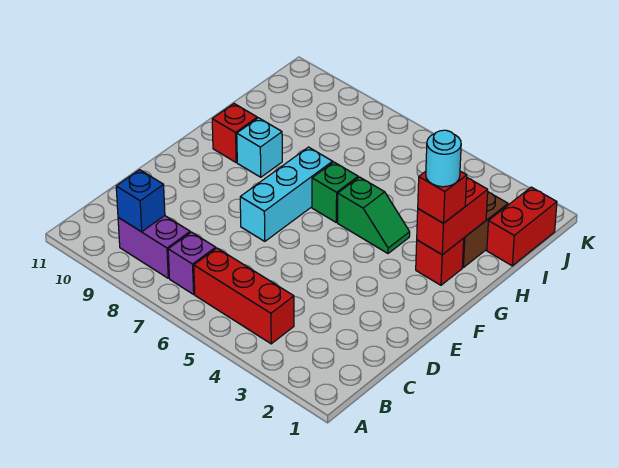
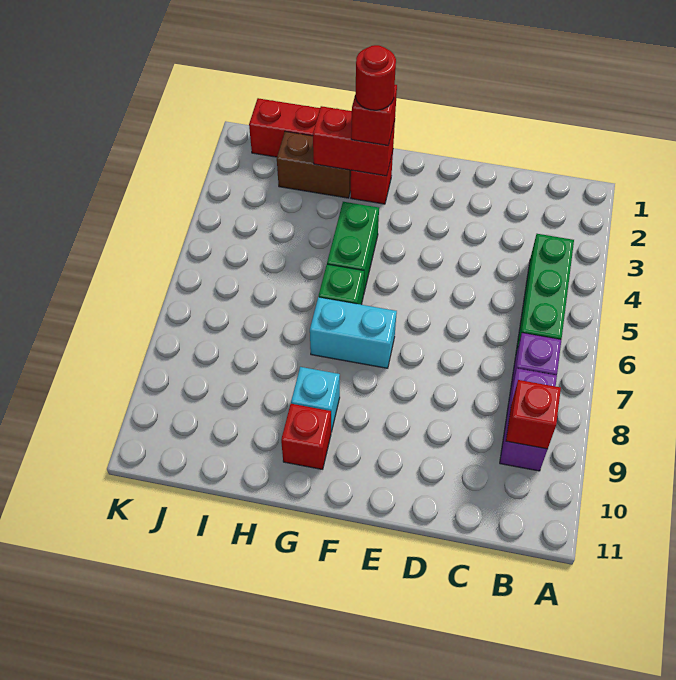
red 1x3 brick [194,248,294,344] -> green 1x3 brick [516,234,574,353]
blue 1x1 brick [116,170,165,232] -> red 1x1 brick [506,380,561,449]
cyan 1x3 brick [240,147,333,241] -> cyan 1x2 brick [310,297,397,368]
cyan 1x1 round brick [426,130,461,187] -> red 1x1 round brick [355,45,396,110]
green 1x2 slope [338,177,410,253] -> green 1x2 brick [327,202,379,295]

